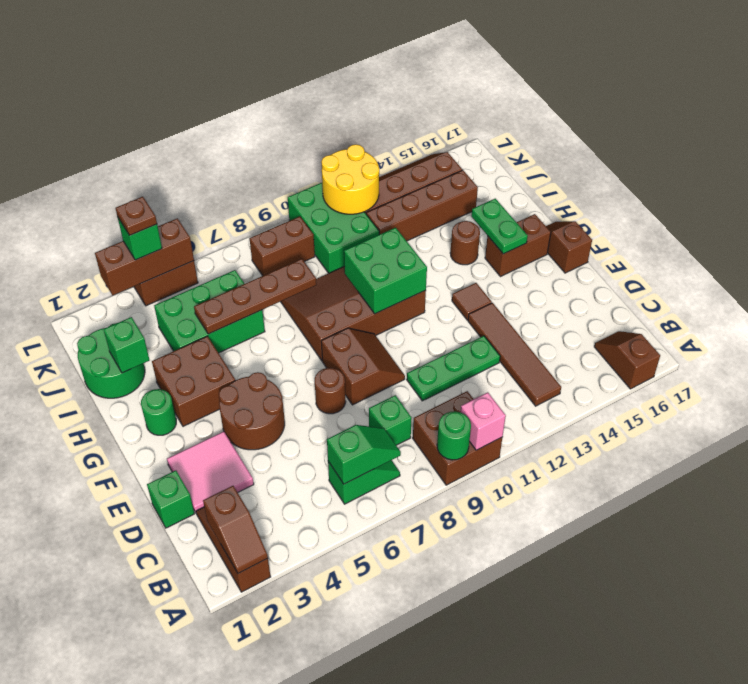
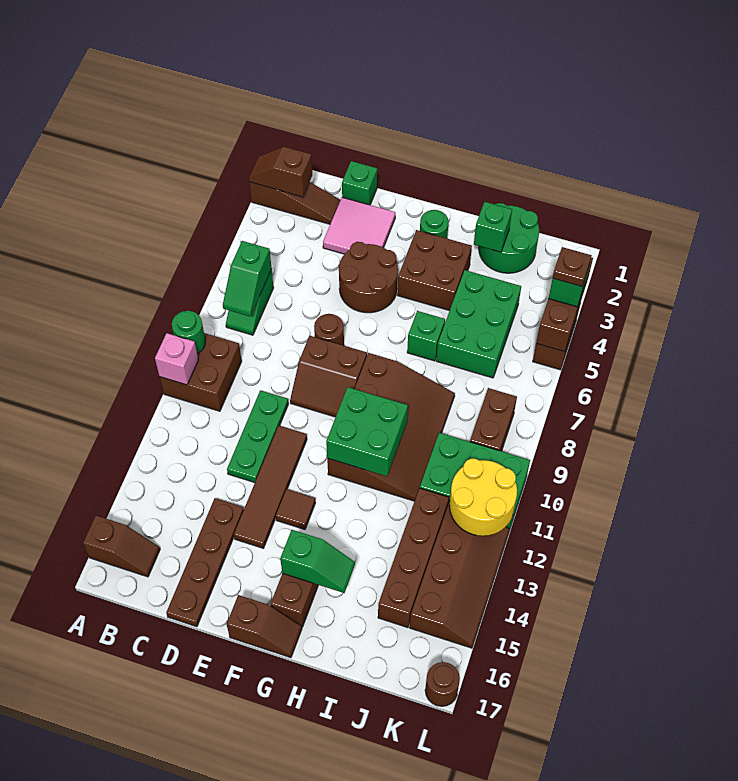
brown 1x4 tile [468,303,561,406] -> brown 1x4 tile turned to [234,426,307,548]
green 1x1 brick [369,395,411,445] -> green 1x1 brick moved to [407,311,445,361]
green 1x2 plate [471,199,528,254] -> green 1x2 slope [280,530,355,593]
brown 1x1 round brick [450,221,480,265] -> brown 1x1 round brick moved to [425,662,460,706]
brown 1x4 plate [194,259,316,334] -> brown 1x4 plate moved to [166,498,244,627]

